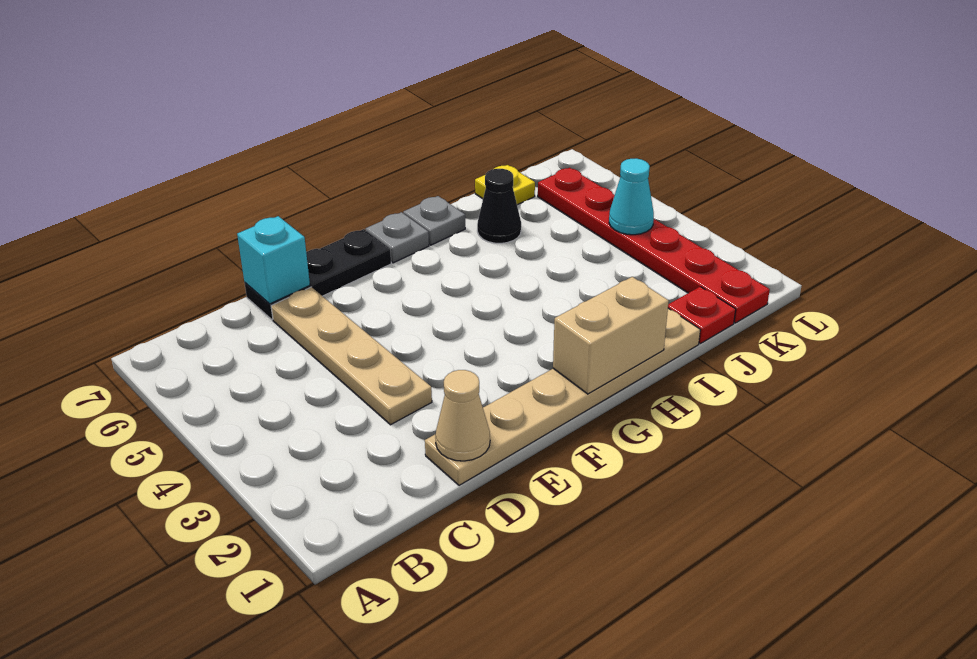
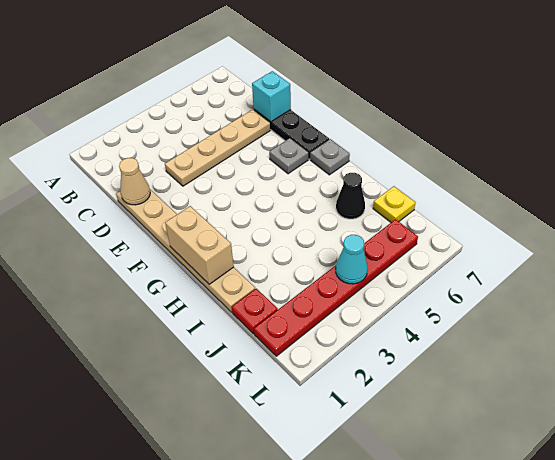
grey 1x1 plate [403,196,465,245] -> grey 1x1 plate moved to [269,138,308,174]

